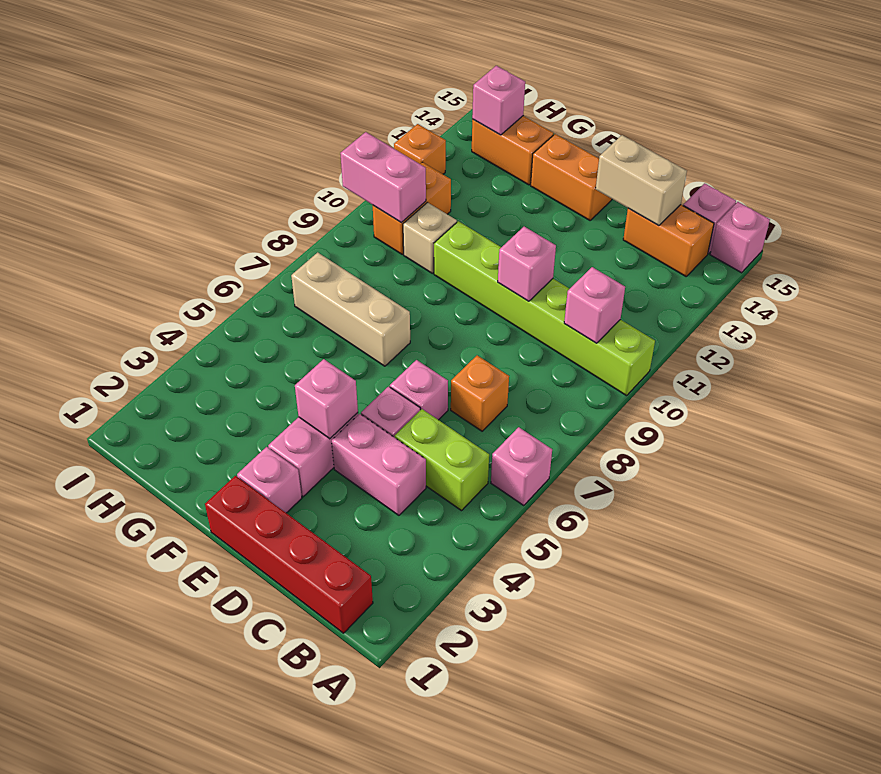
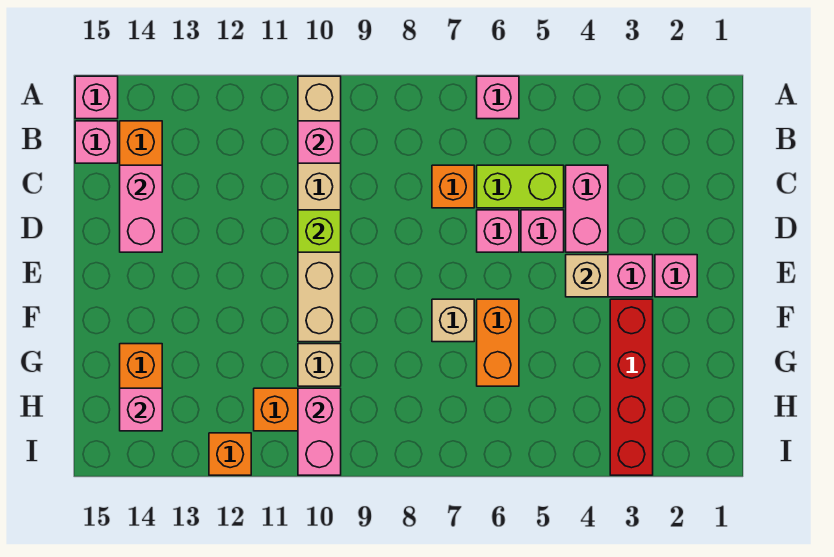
lime 1x6 brick [434,221,655,396] -> tan 1x6 brick [298,76,341,342]
red 1x4 brick [205,476,373,633] -> red 1x4 brick moved to [610,299,653,475]
lime 1x2 brick [395,409,489,511] -> lime 1x2 brick turned to [477,165,564,208]
tan 1x2 brick [596,135,687,226] -> pink 1x2 brick [120,165,162,252]
pink 1x1 brick [498,227,556,301] -> lime 1x1 brick [298,210,341,252]
pink 1x1 brick [295,359,358,439] -> tan 1x1 brick [566,255,608,297]
orange 1x2 brick [531,134,612,220] -> orange 1x2 brick moved to [477,299,519,386]
tan 1x3 brick [291,252,410,366] -> tan 1x1 brick [432,299,474,342]

